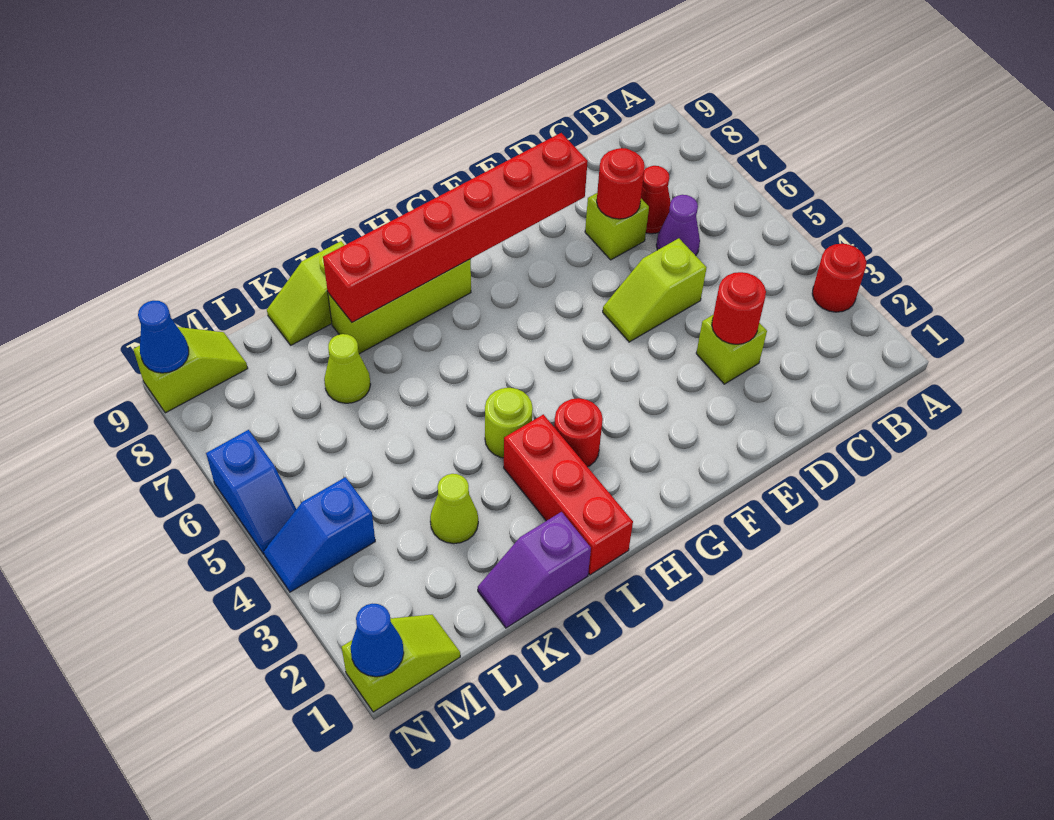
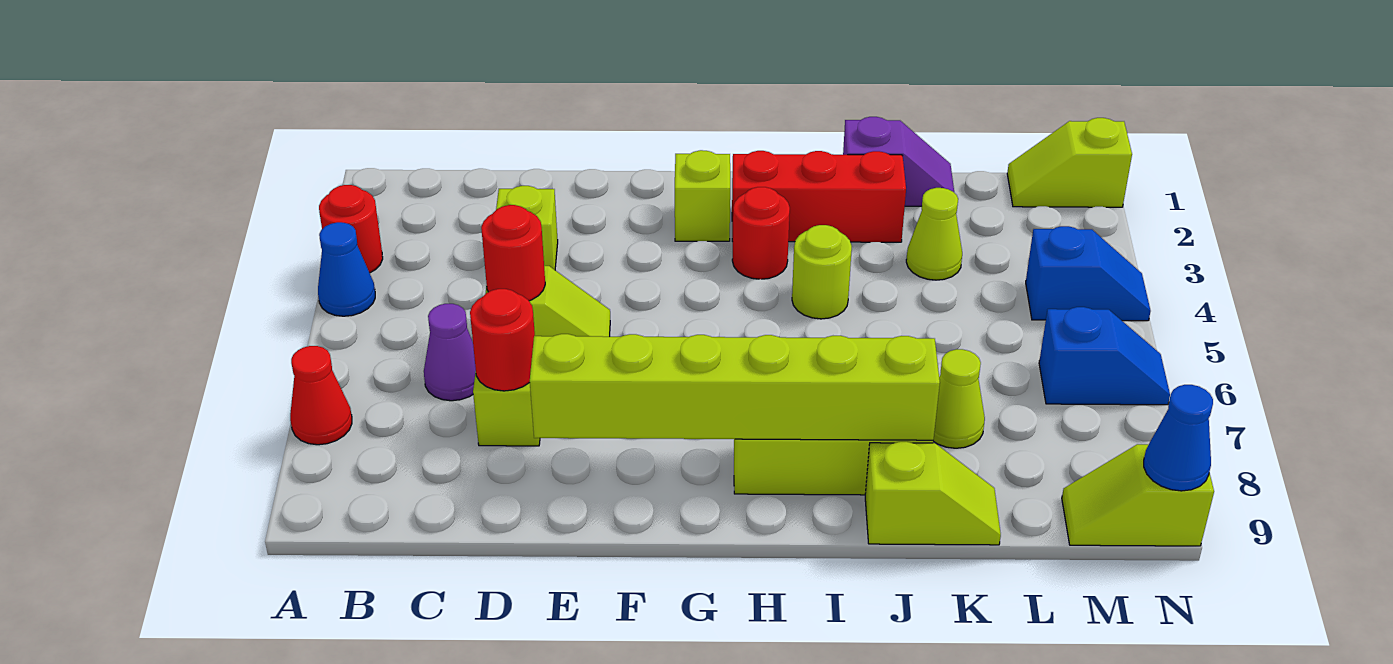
red 1x1 cone [641,166,671,234] -> red 1x1 cone moved to [290,346,352,445]
red 1x1 round brick [712,272,766,344] -> red 1x1 round brick moved to [481,205,545,301]
red 1x6 brick [323,133,588,322] -> lime 1x6 brick [530,334,940,440]
none -> lime 1x1 brick [675,150,730,241]
red 1x3 brick [504,414,633,575] -> red 1x3 brick turned to [732,151,906,242]
blue 1x1 cone [351,604,404,677] -> blue 1x1 cone moved to [318,222,375,316]
blue 1x2 slope [206,430,296,554] -> blue 1x2 slope turned to [1039,307,1170,405]

